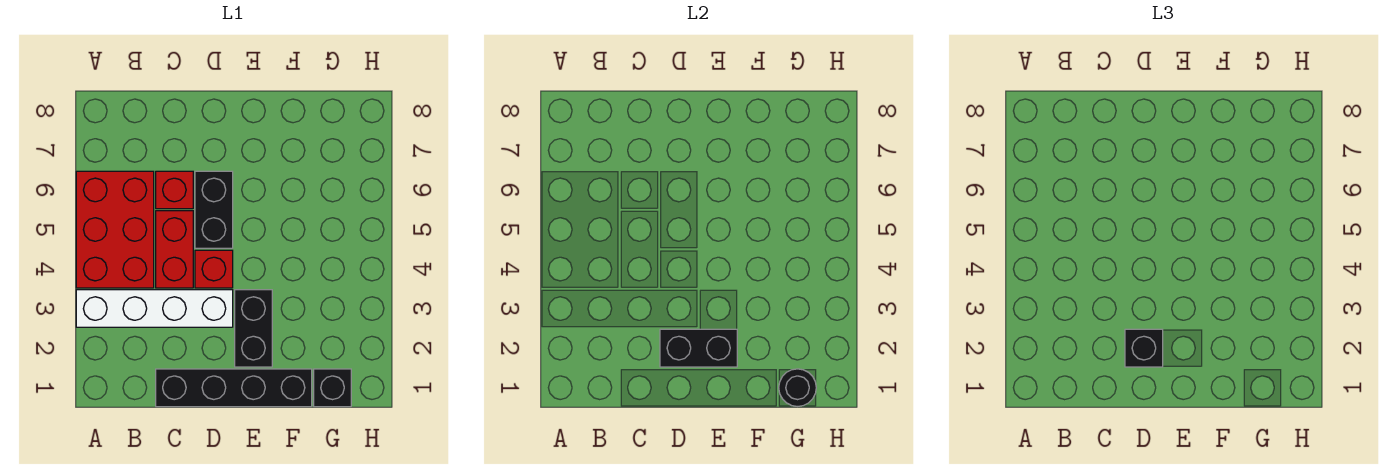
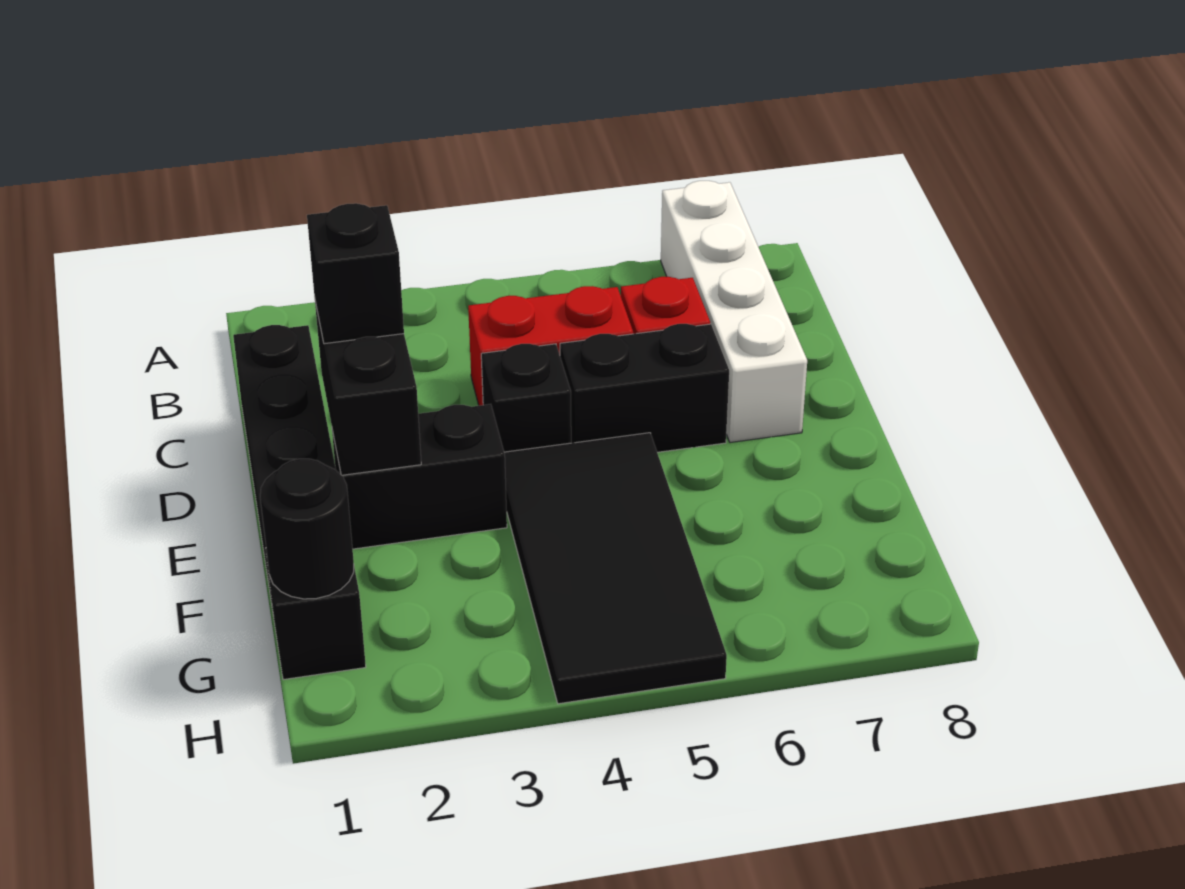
white 1x4 brick [76,290,233,327] -> white 1x4 brick moved to [661,181,807,443]
red 2x3 brick [76,171,154,288] -> none
red 1x1 brick [195,250,233,288] -> black 1x1 brick [481,344,571,452]
none -> black 2x4 tile [504,433,727,704]

